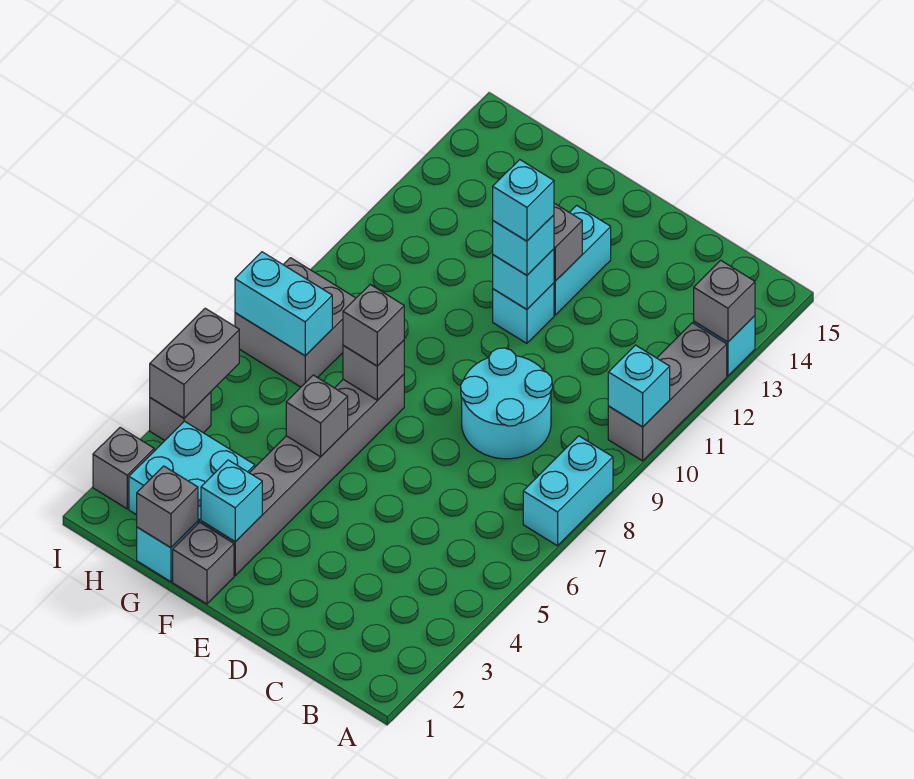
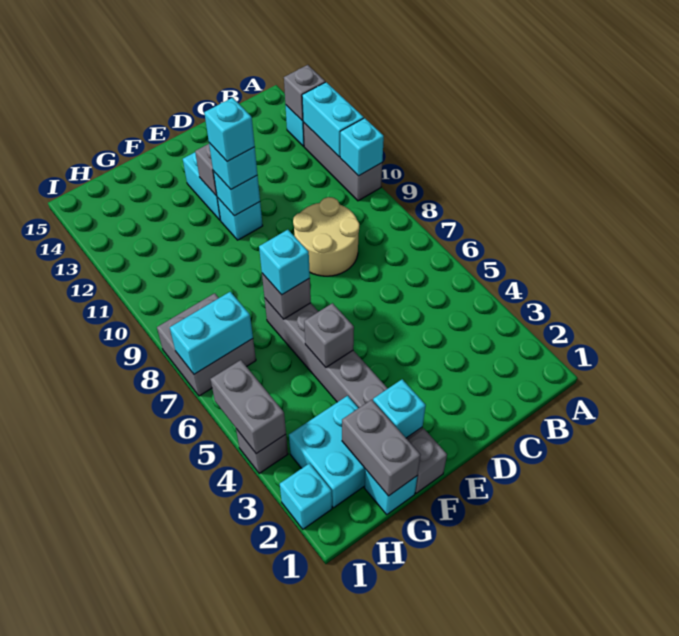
cyan 1x2 brick [523,436,613,546] -> cyan 1x2 brick moved to [302,82,364,157]
cyan 2x2 round brick [461,348,552,459] -> tan 2x2 round brick [293,197,359,276]
grey 1x1 brick [343,285,404,366] -> cyan 1x1 brick [259,230,310,295]
grey 1x1 brick [137,466,198,548] -> grey 1x2 brick [342,400,421,496]
grey 1x1 brick [93,427,154,509] -> cyan 1x1 brick [280,463,332,529]

